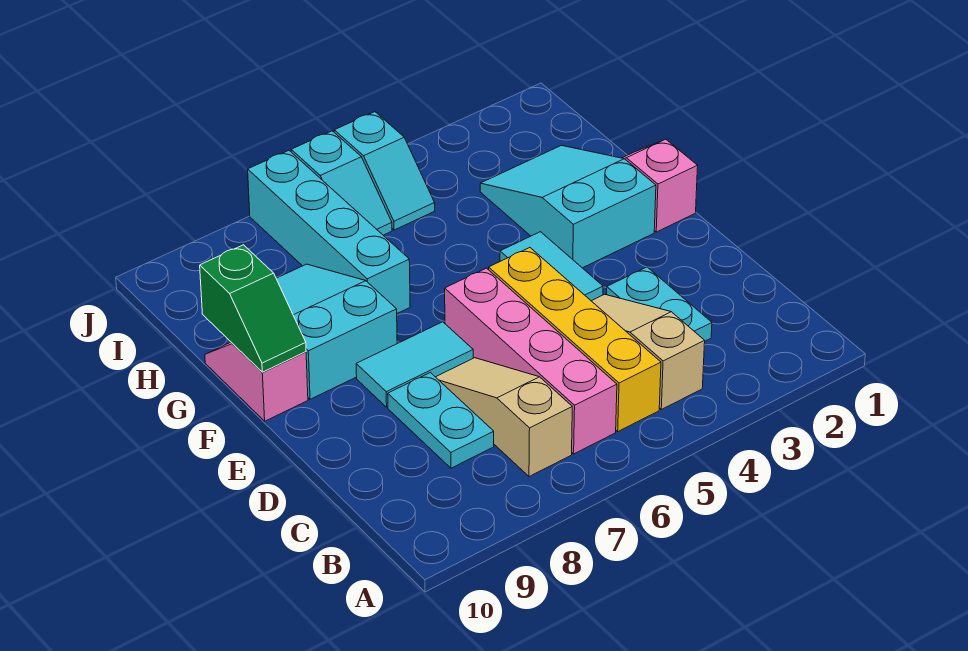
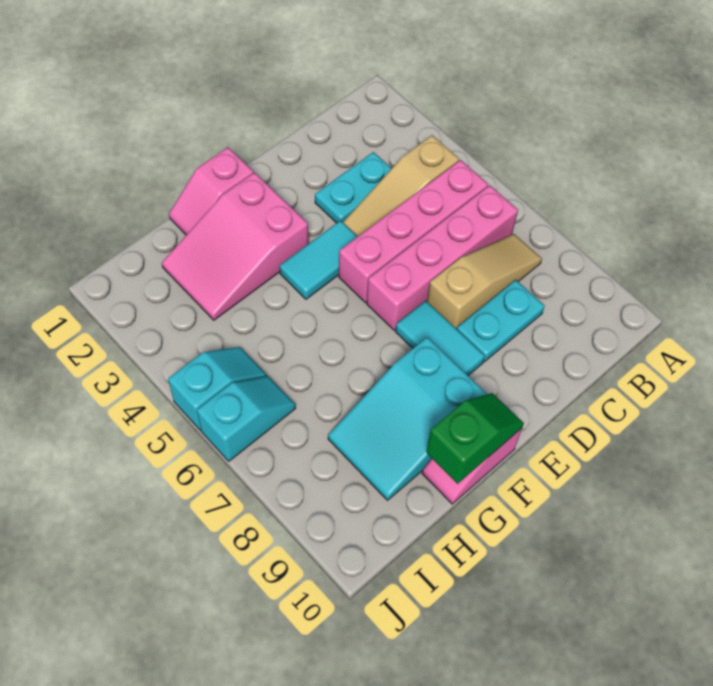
yellow 1x4 brick [489,248,661,431] -> pink 1x4 brick [339,160,488,303]
tan 1x3 slope [436,358,572,477] -> tan 1x3 slope turned to [427,234,542,329]
cyan 2x3 slope [480,145,656,268] -> pink 2x3 slope [162,173,308,320]
cyan 1x4 brick [248,151,410,313] -> none

